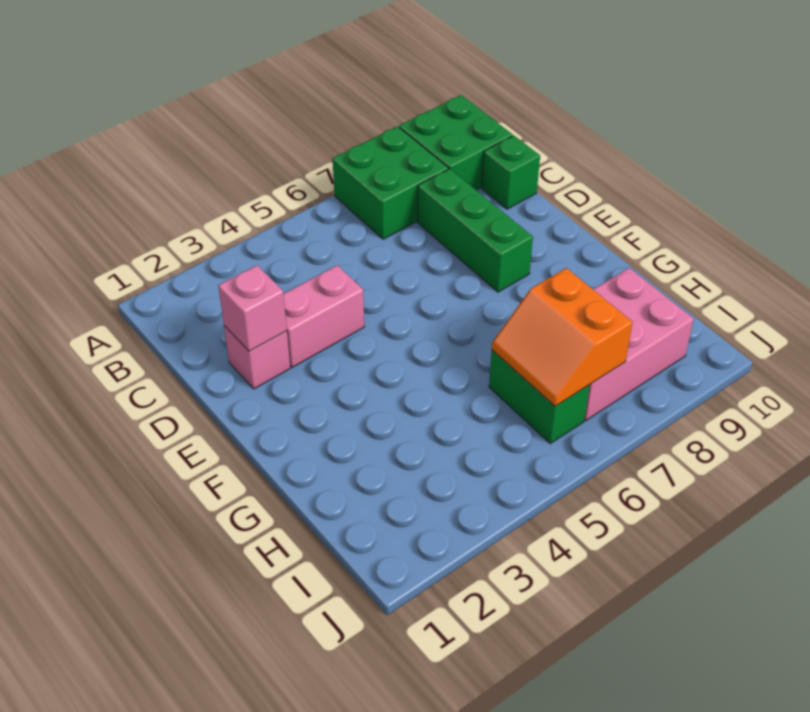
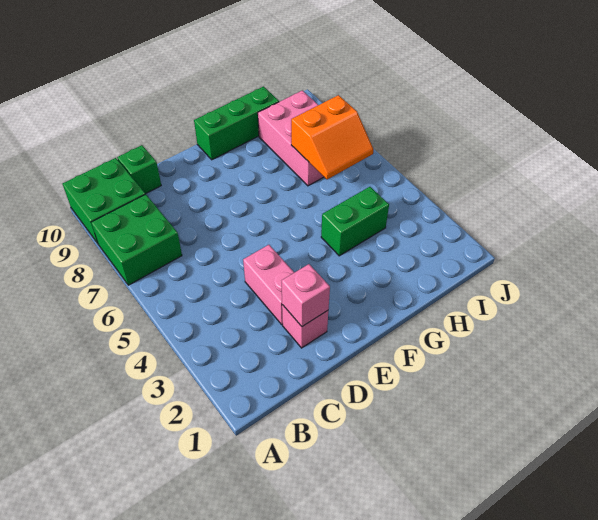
green 1x3 brick [418,169,533,292] -> green 1x3 brick moved to [194,87,279,160]
green 1x2 brick [489,350,590,443] -> green 1x2 brick moved to [321,187,389,256]

